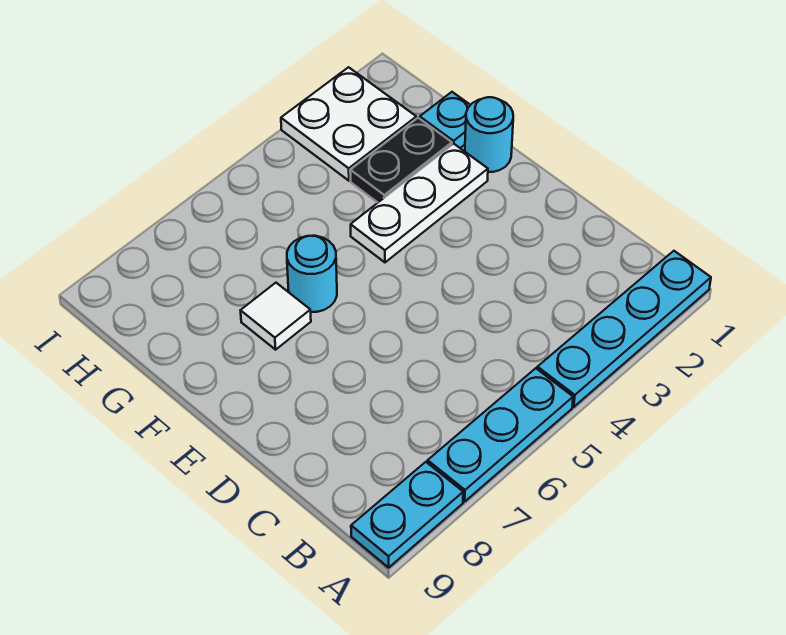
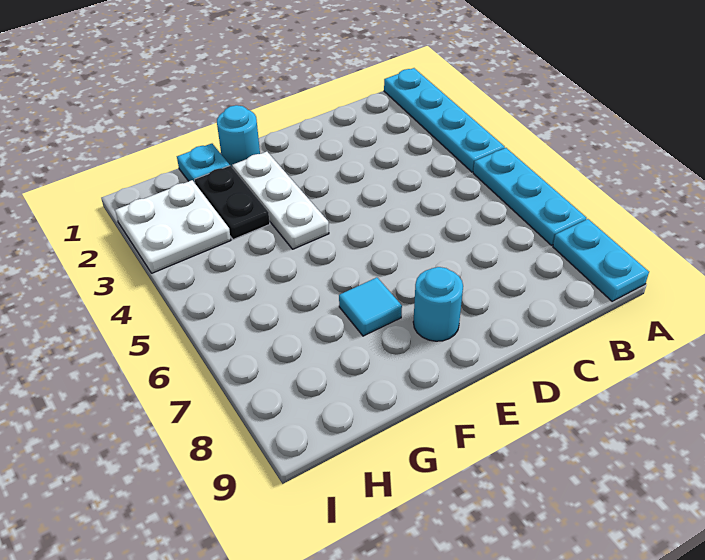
cyan 1x1 round brick [287,236,337,312] -> cyan 1x1 round brick moved to [413,267,463,341]
white 1x1 tile [241,283,311,350] -> cyan 1x1 tile [339,278,402,336]

